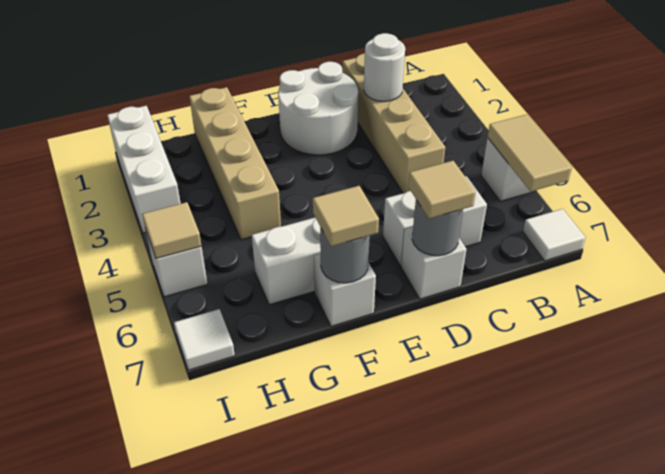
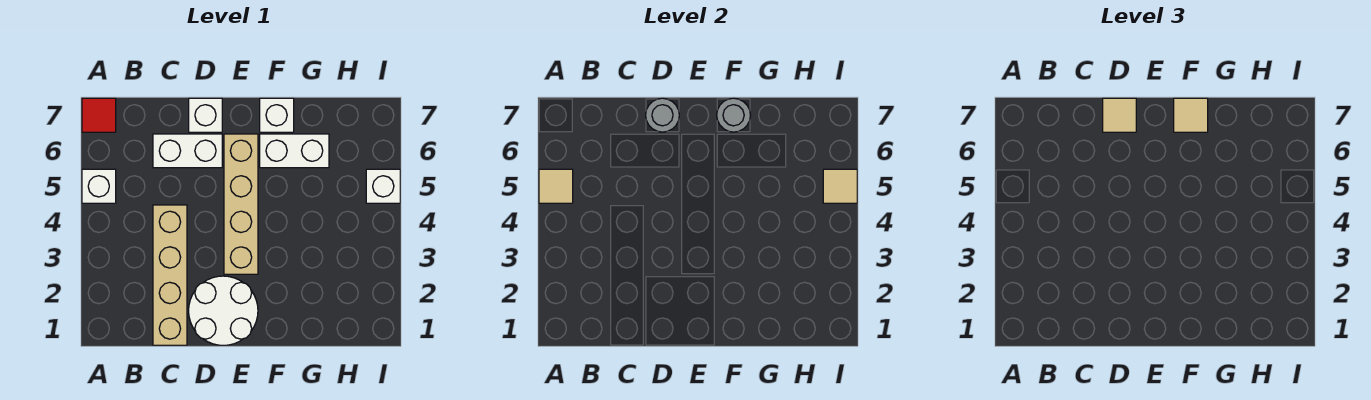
tan 1x2 tile [488,115,572,192] -> tan 1x1 tile [539,169,573,203]
white 1x1 tile [523,209,586,261] -> red 1x1 tile [82,98,116,132]
white 1x1 round brick [364,33,405,101] -> none
tan 1x4 brick [189,87,281,240] -> tan 1x4 brick moved to [224,134,258,274]
white 1x3 brick [107,106,181,233] -> none
white 1x1 tile [174,309,235,370] -> none

